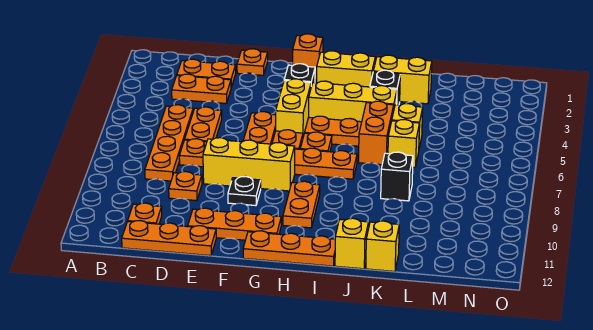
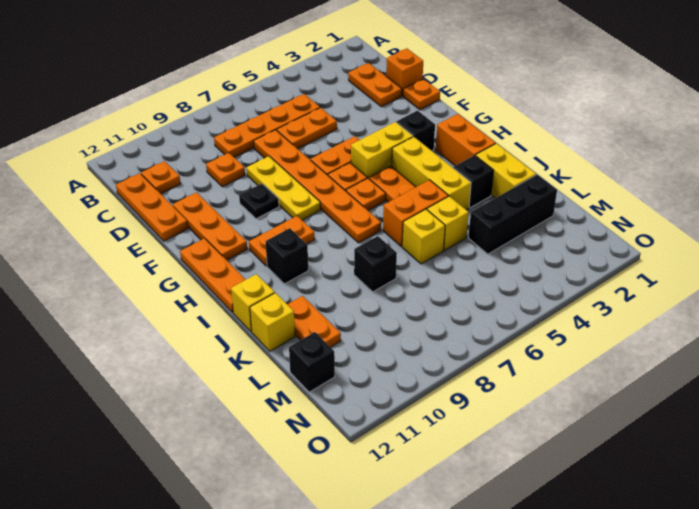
orange 1x2 plate [172,74,231,103] -> orange 1x2 plate moved to [287,296,341,347]
yellow 1x3 brick [203,138,295,191] -> yellow 1x3 plate [247,156,321,220]
orange 1x1 brick [293,34,323,80] -> orange 1x1 brick moved to [386,48,423,96]
yellow 1x2 brick [317,51,375,87] -> orange 1x2 brick [436,114,496,166]
none -> black 1x1 brick [265,228,308,284]
none -> black 1x3 brick [468,175,557,254]
none -> black 1x1 brick [289,332,335,392]

